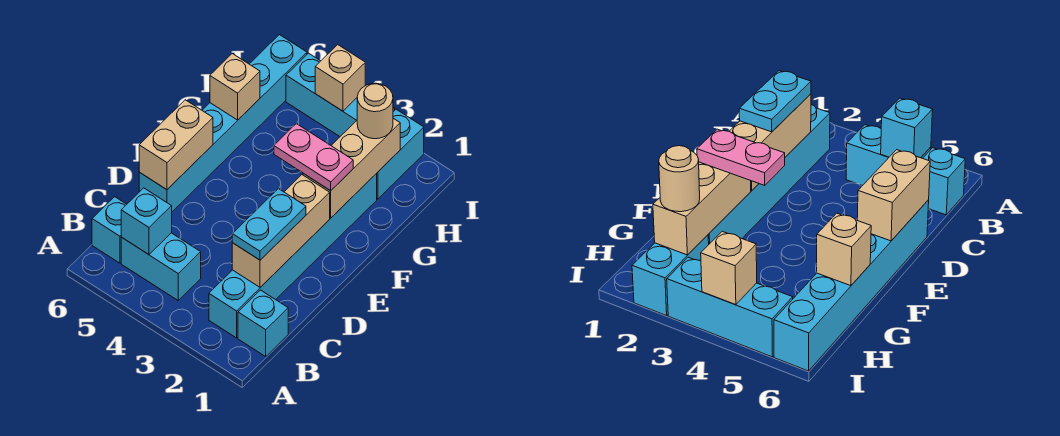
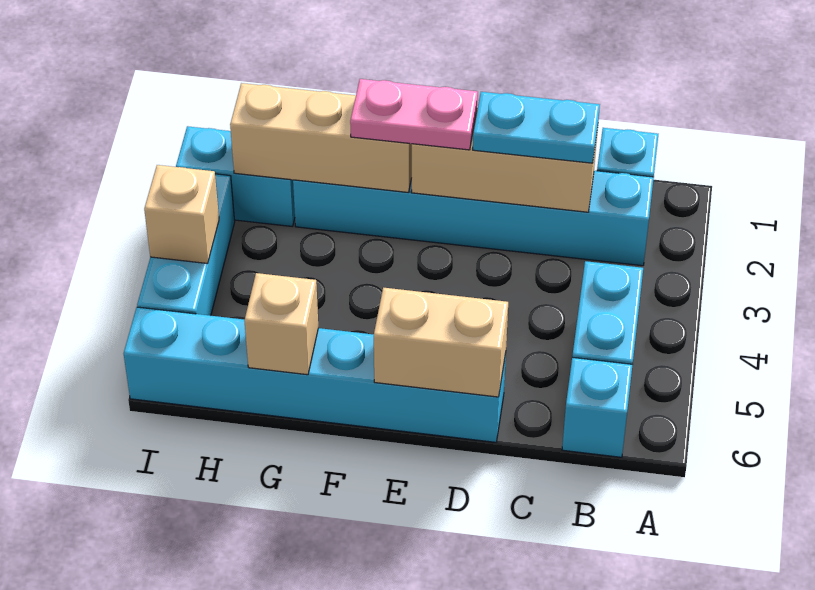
cyan 1x1 brick [121,188,172,254] -> none
pink 1x2 plate [274,124,353,191] -> pink 1x2 plate turned to [350,79,478,150]
tan 1x1 round brick [357,83,393,139] -> none

